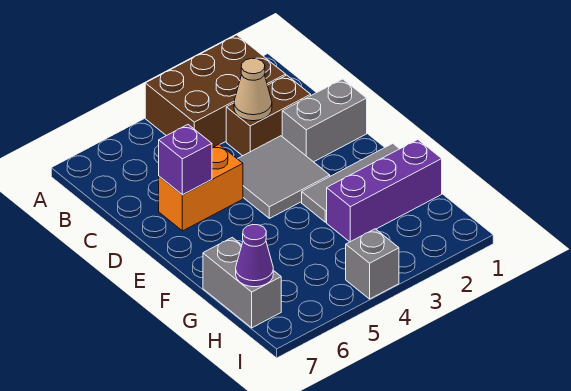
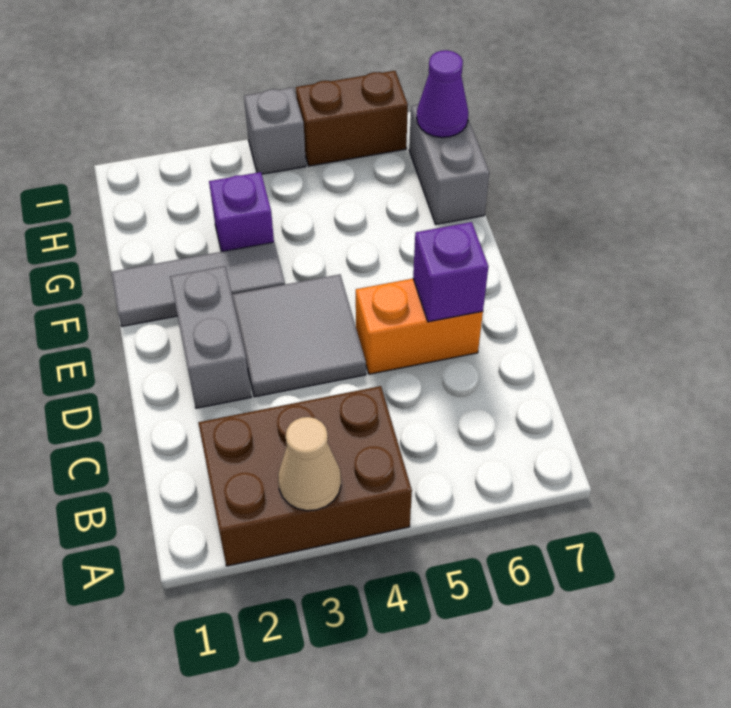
brown 1x2 brick [226,75,311,156] -> brown 1x2 brick moved to [296,71,408,166]
tan 1x1 cone [234,58,272,121] -> tan 1x1 cone moved to [278,417,341,511]
grey 1x2 brick [282,79,367,162] -> grey 1x2 brick turned to [170,266,251,408]
purple 1x3 brick [327,140,442,242] -> purple 1x1 brick [209,172,274,252]

